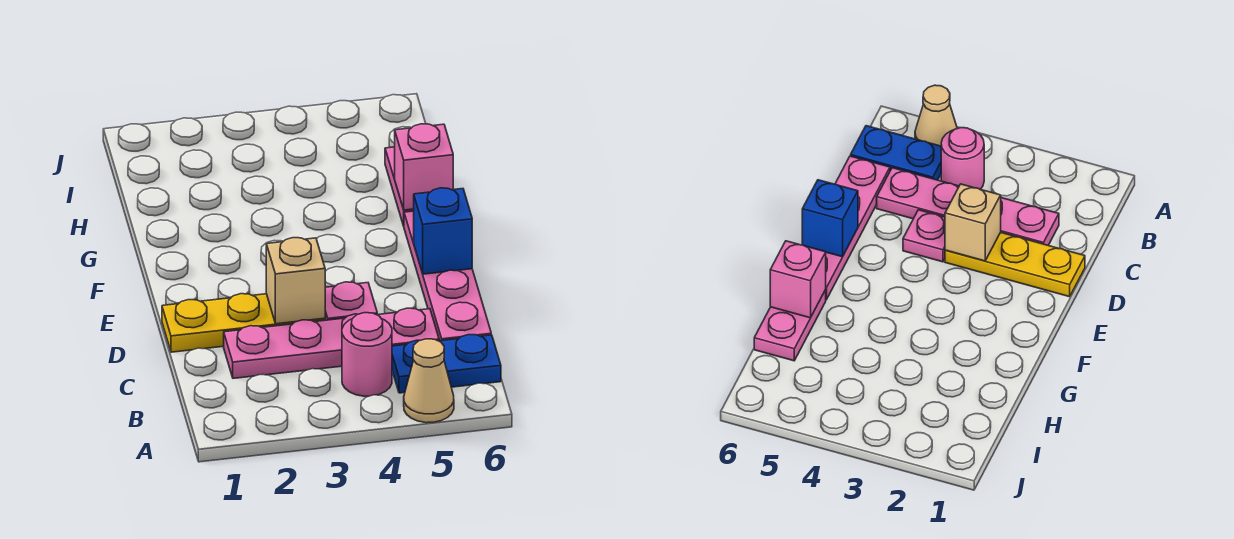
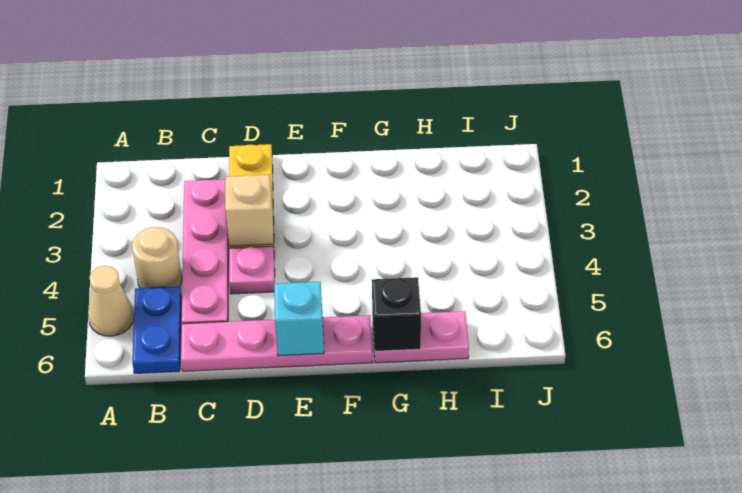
pink 1x1 round brick [342,313,392,396] -> tan 1x1 round brick [132,227,182,288]
blue 1x1 brick [414,188,472,274] -> cyan 1x1 brick [274,282,324,356]
pink 1x1 brick [395,124,453,210] -> black 1x1 brick [372,277,421,351]

